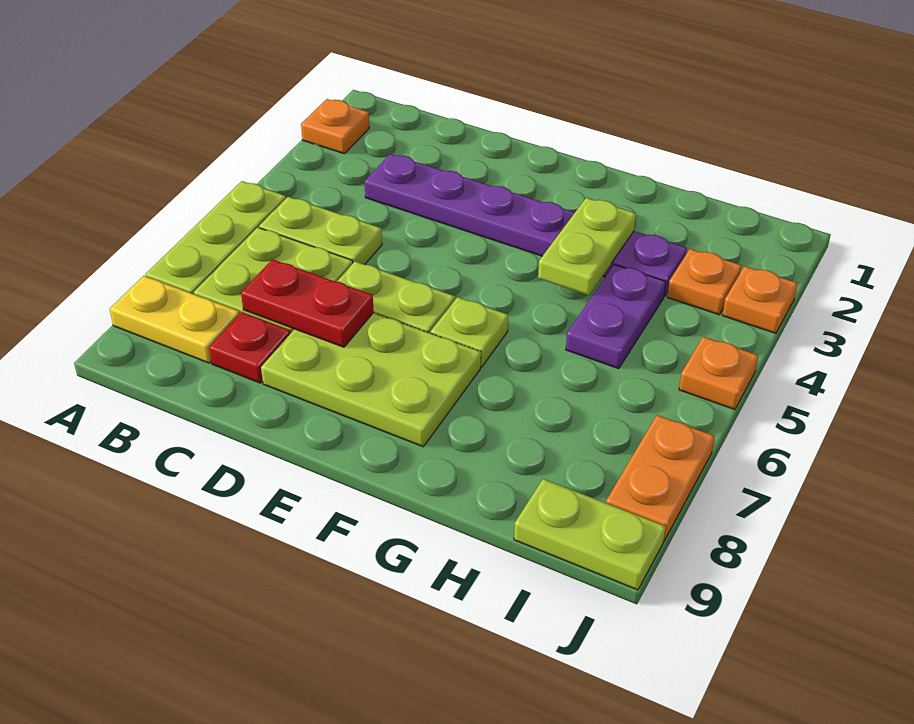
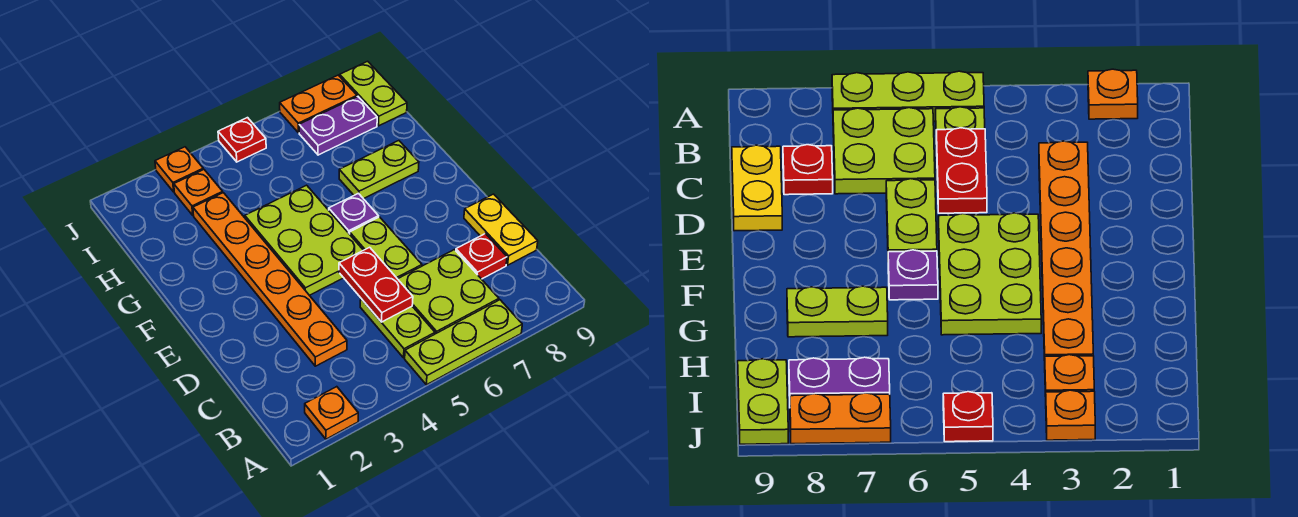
yellow 1x2 plate [110,276,240,363] -> yellow 1x2 plate moved to [464,194,538,265]
purple 1x6 plate [365,154,687,297] -> orange 1x6 plate [193,193,347,366]
red 1x2 plate [241,259,374,347] -> red 1x2 plate moved to [339,247,413,322]
lime 2x3 plate [261,313,481,447] -> lime 2x3 plate moved to [245,185,363,295]
lime 1x1 plate [431,297,508,367] -> purple 1x1 plate [329,193,379,234]
lime 1x2 plate [538,198,636,295] -> lime 1x2 plate moved to [339,141,419,199]
purple 1x2 plate [566,265,666,369] -> purple 1x2 plate moved to [299,97,377,155]
orange 1x1 plate [679,337,758,409] -> red 1x1 plate [218,118,266,162]

